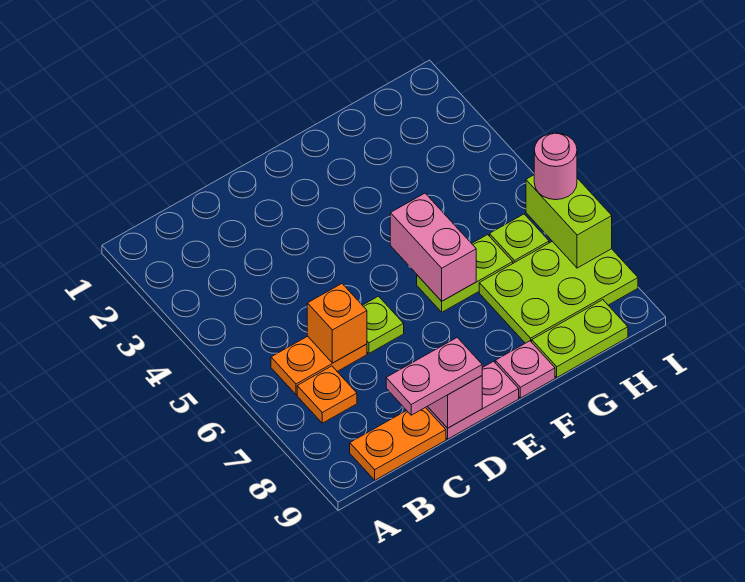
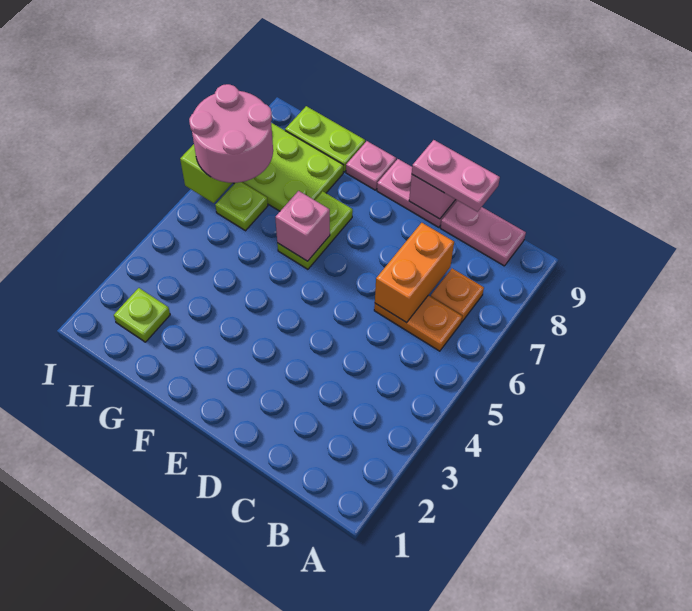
orange 1x2 plate [350,408,446,480] -> pink 1x2 plate [440,200,526,266]
orange 1x1 brick [307,284,367,363] -> orange 1x2 brick [375,223,454,323]
lime 1x1 plate [362,296,404,353] -> lime 1x1 plate moved to [114,288,170,342]
pink 1x2 brick [390,193,476,301] -> pink 1x1 brick [275,191,330,261]
lime 1x2 plate [417,235,513,312] -> lime 1x2 plate turned to [277,191,353,269]
pink 1x1 round brick [534,133,577,200] -> pink 2x2 round brick [189,84,273,183]

